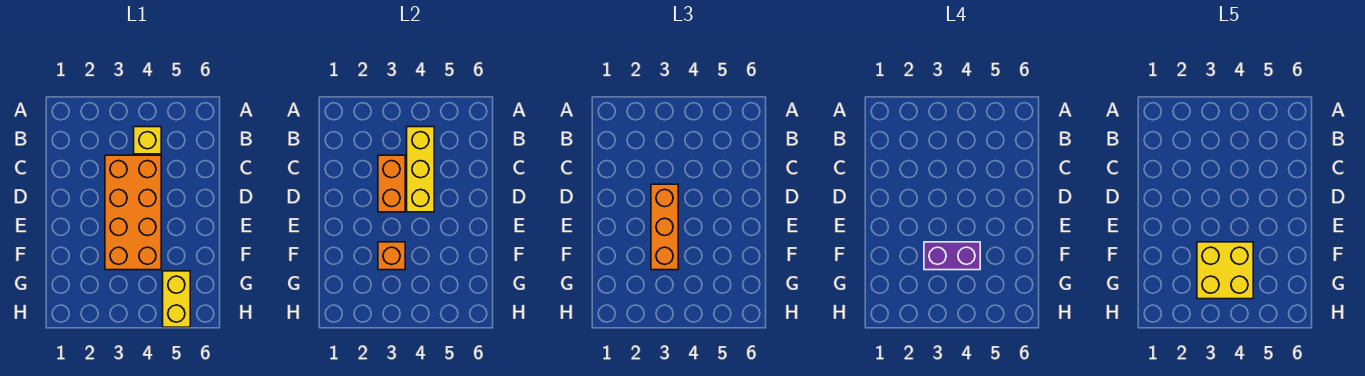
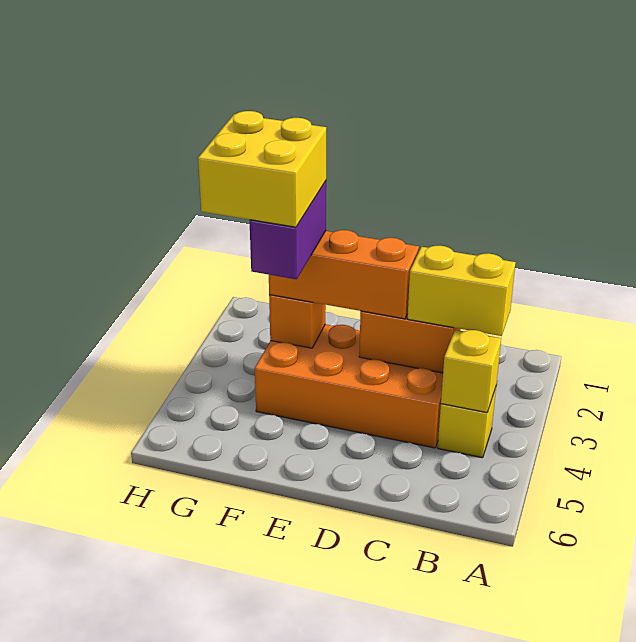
yellow 1x3 brick [407,127,434,212] -> yellow 1x1 brick [441,330,501,412]
yellow 1x2 brick [163,271,190,327] -> yellow 1x2 brick moved to [408,246,516,336]

